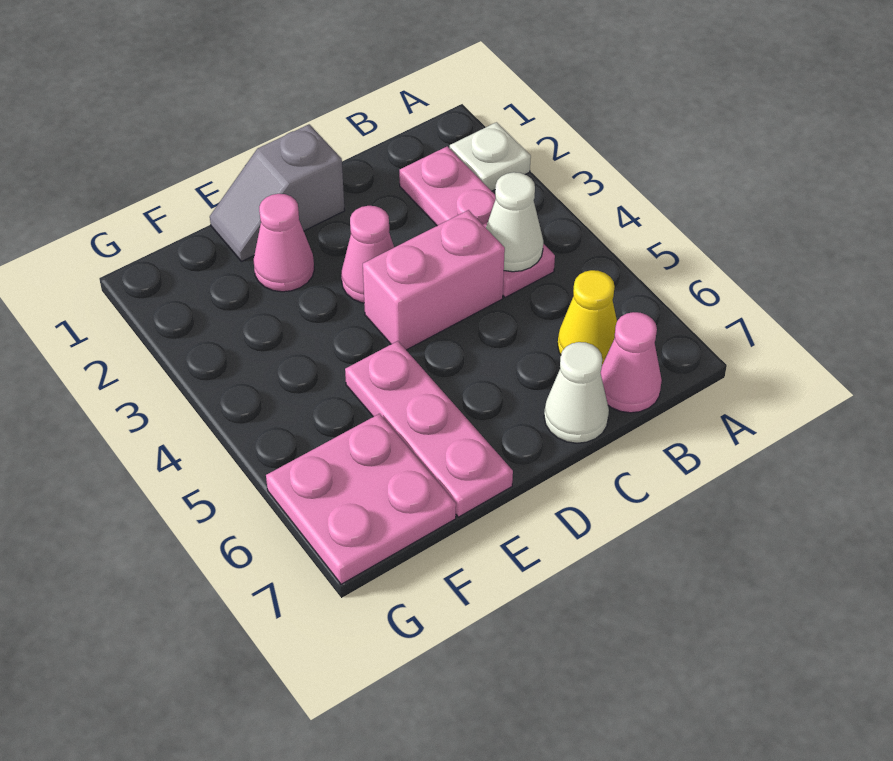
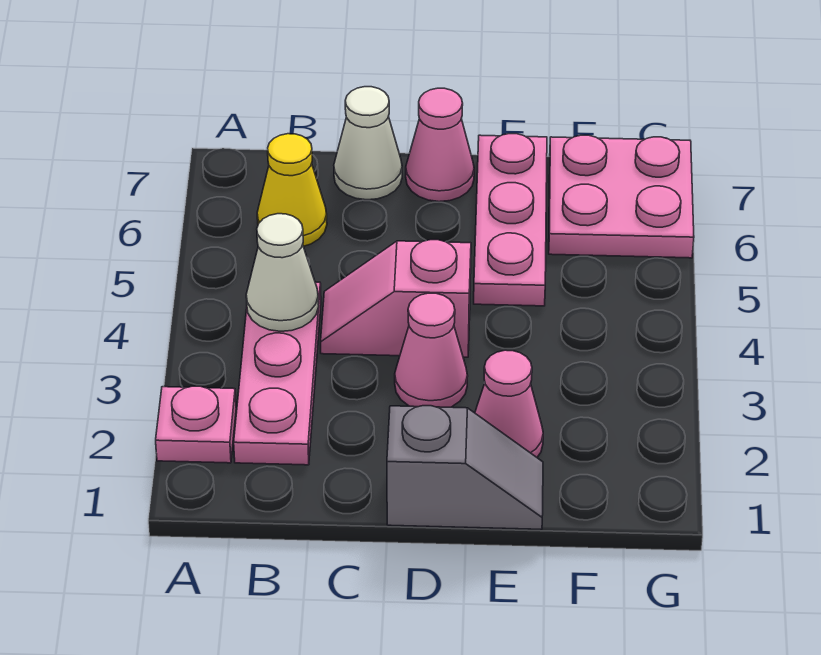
white 1x1 plate [450,122,531,191] -> pink 1x1 plate [156,386,236,463]
pink 1x1 cone [600,312,662,413] -> pink 1x1 cone moved to [406,88,474,202]
pink 1x2 brick [363,210,505,350] -> pink 1x2 slope [321,240,471,357]

